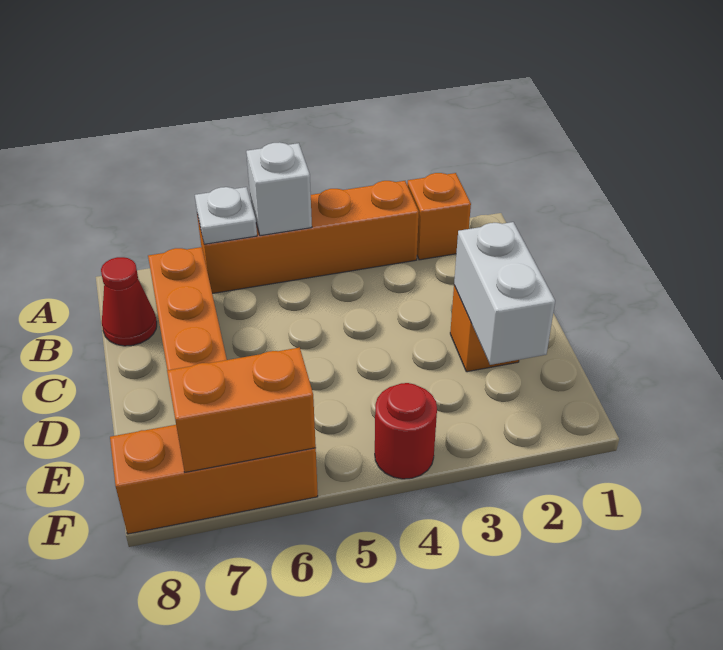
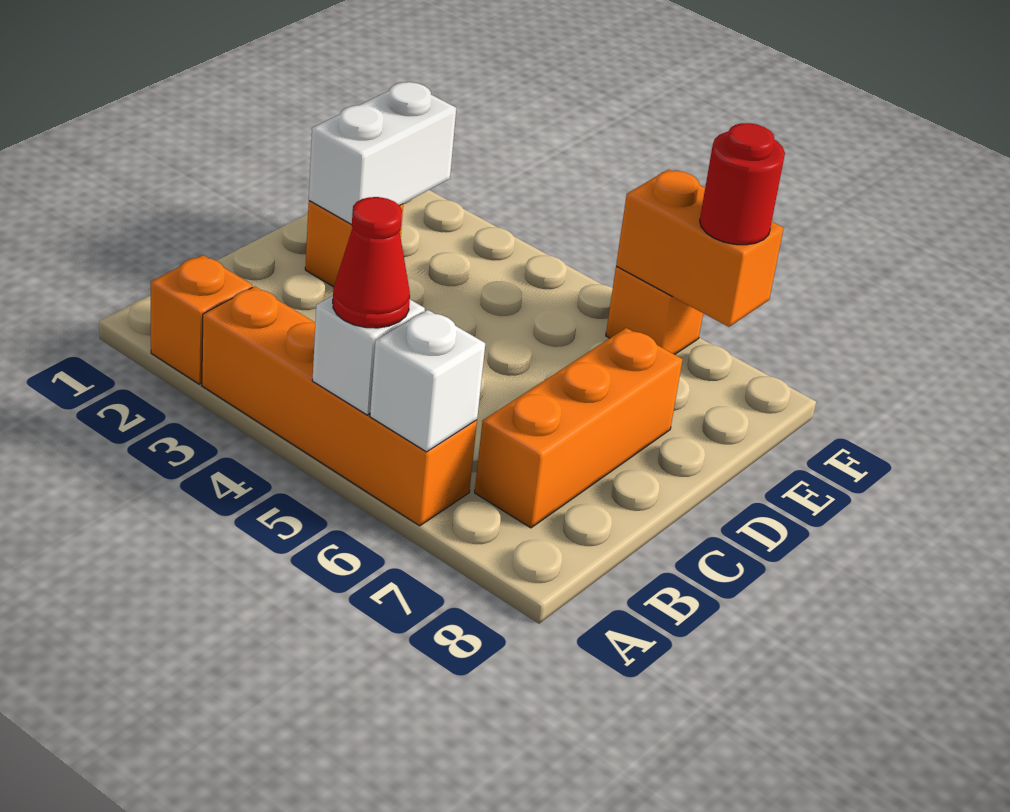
white 1x1 plate [195,187,257,244] -> white 1x1 brick [370,310,485,452]
red 1x1 cone [101,257,157,346] -> red 1x1 cone moved to [333,197,410,328]
red 1x1 round brick [375,383,437,479] -> red 1x1 round brick moved to [700,123,785,245]
orange 1x3 brick [110,425,318,534] -> orange 1x1 brick [606,266,703,355]

